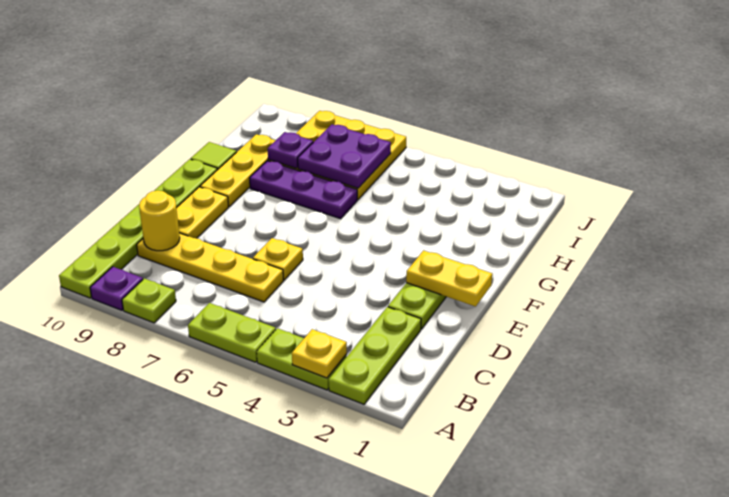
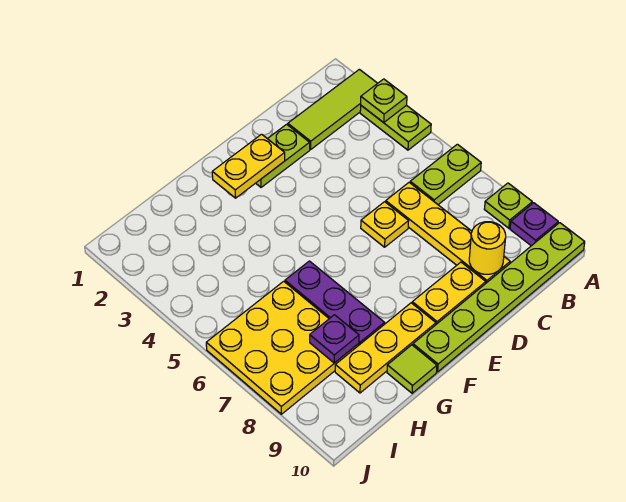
lime 1x3 plate [329,307,421,404] -> lime 1x3 tile [288,69,378,149]
yellow 1x1 plate [292,329,347,378] -> lime 1x1 plate [361,79,407,123]
lime 1x2 plate [188,303,276,362] -> lime 1x2 plate turned to [410,144,481,205]
yellow 1x2 plate [406,251,492,307] -> yellow 1x2 plate turned to [212,134,285,198]
purple 2x2 plate [298,124,391,188] -> none

